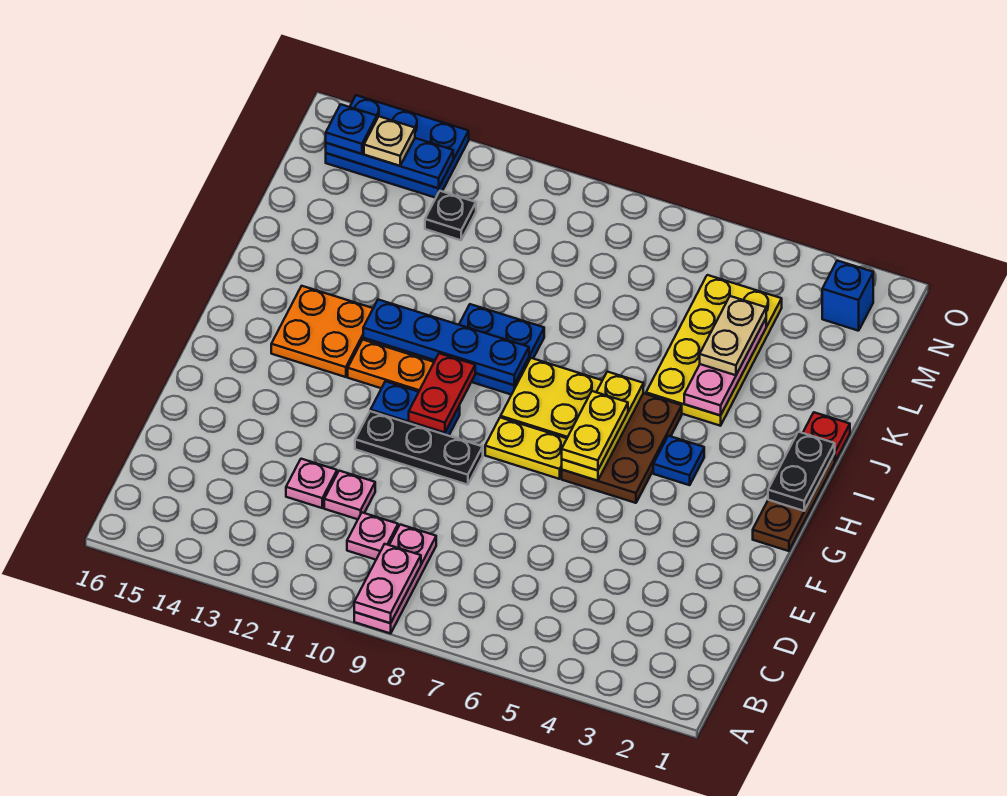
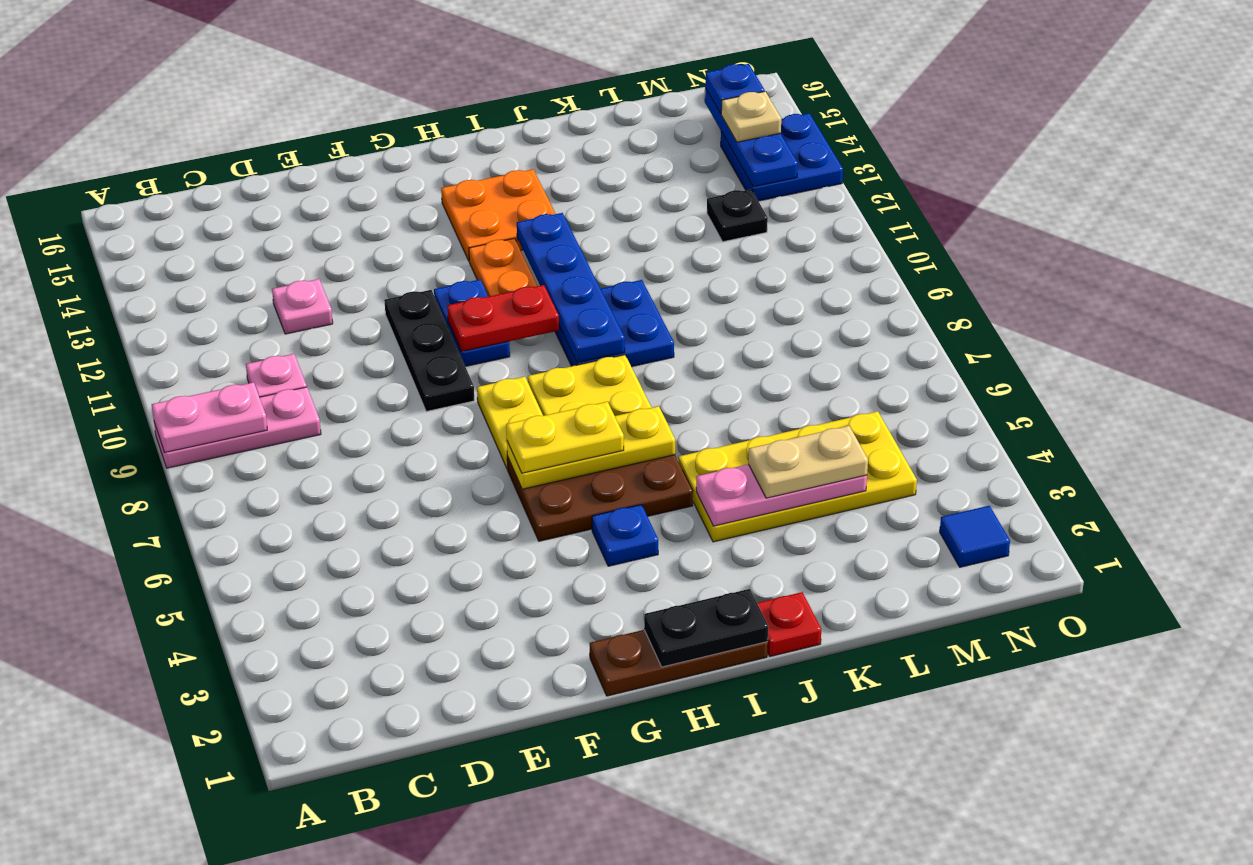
pink 1x1 plate [324,471,375,519] -> none
blue 1x1 brick [822,261,873,331] -> blue 1x1 tile [940,506,1010,567]
blue 2x3 plate [326,95,469,198] -> blue 2x2 plate [721,113,843,201]

